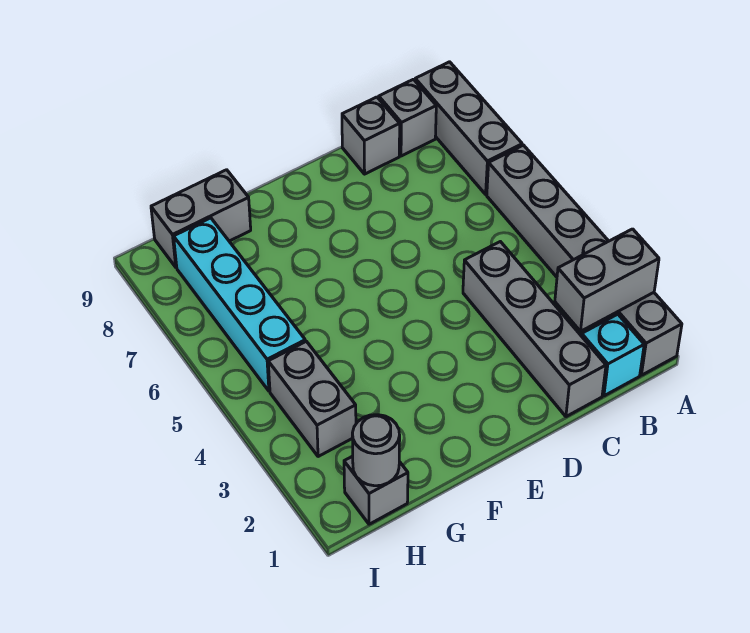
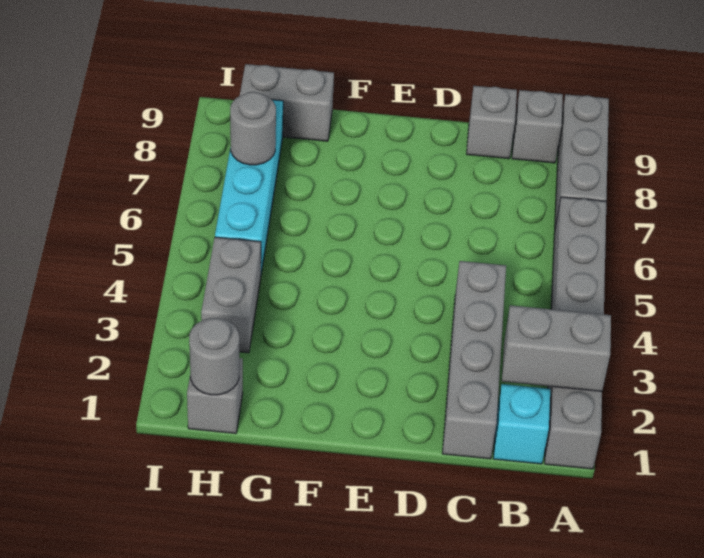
none -> grey 1x1 round brick [230,92,276,165]

